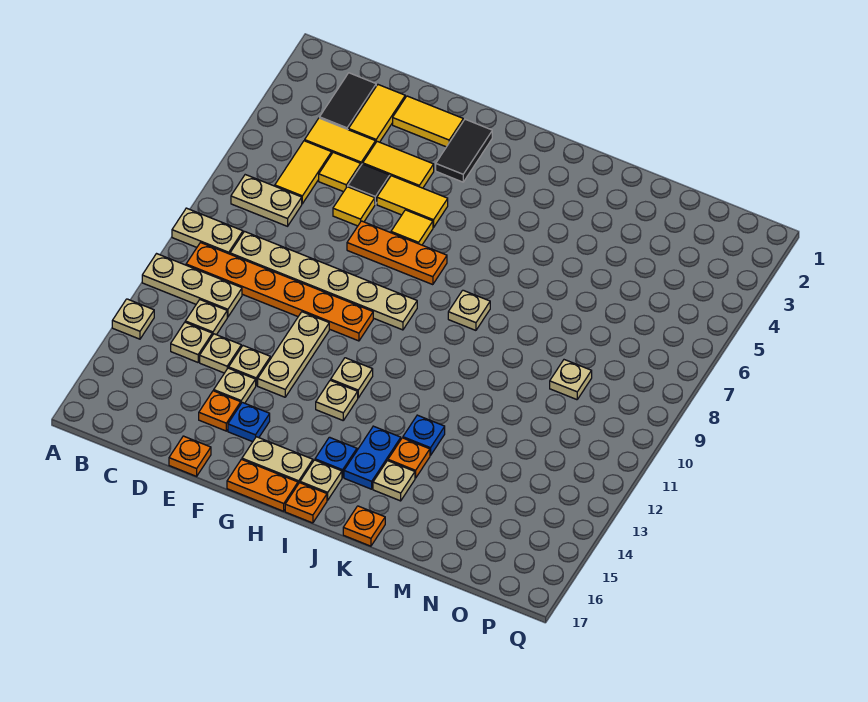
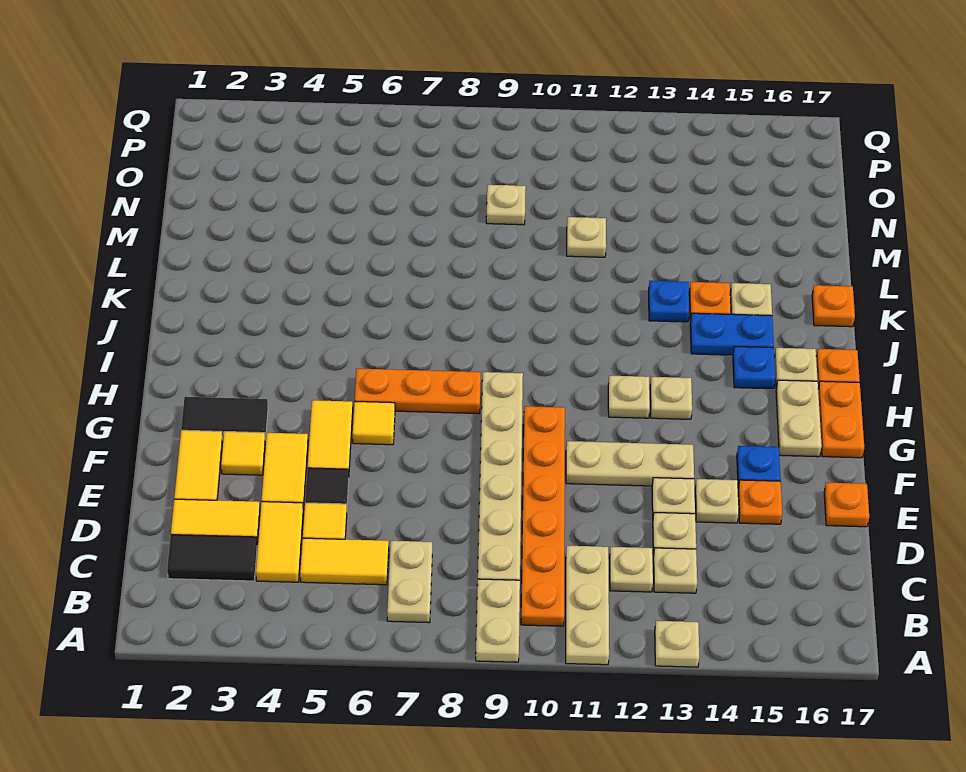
yellow 1x1 tile [333,187,375,226] -> yellow 1x1 tile moved to [221,432,265,475]
orange 1x3 plate [347,221,447,285] -> orange 1x3 plate turned to [355,368,481,414]
tan 1x1 plate [448,290,490,330] -> tan 1x1 plate moved to [567,217,606,257]

